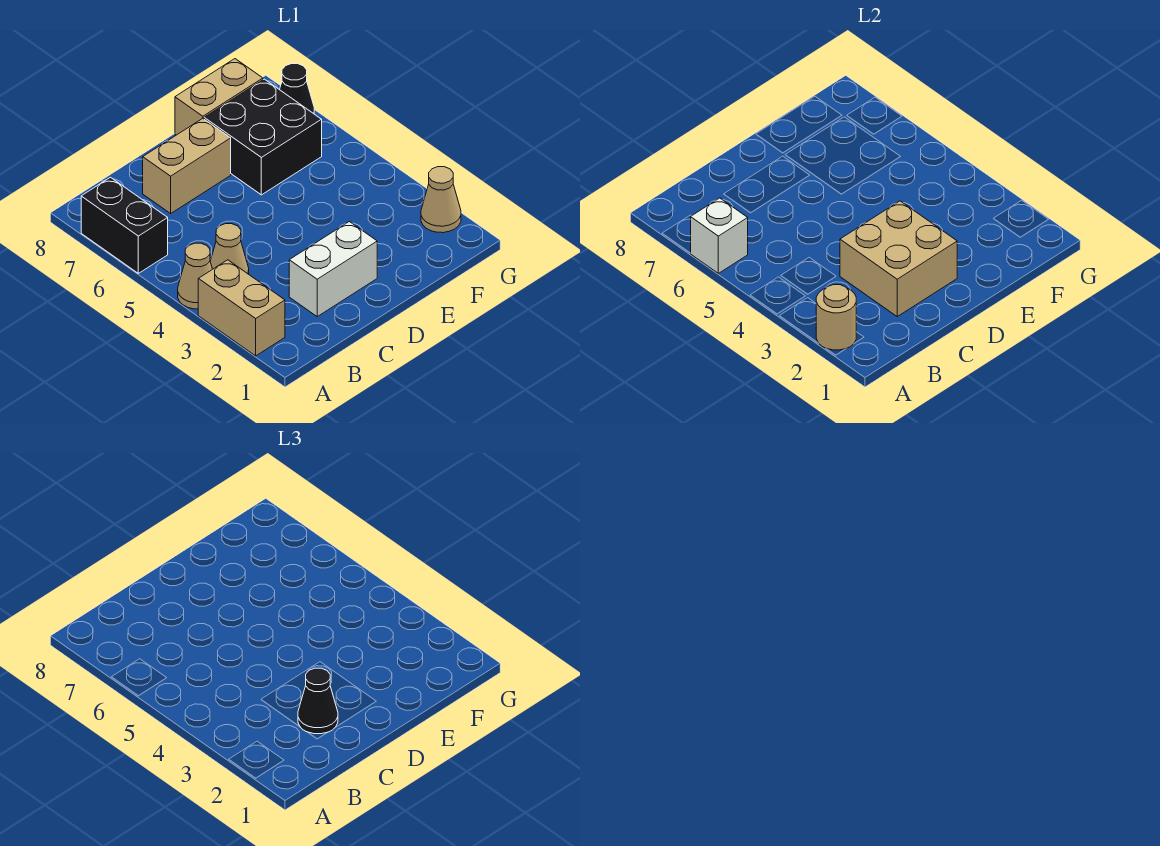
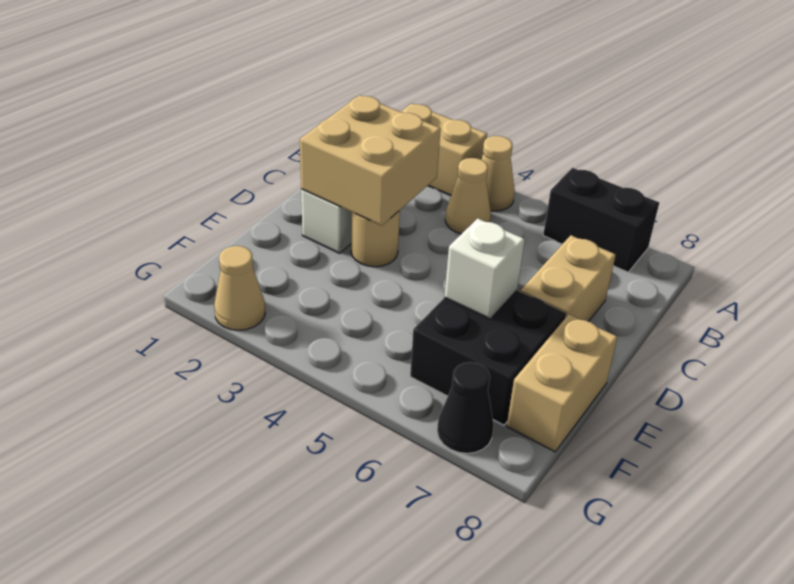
tan 1x1 round brick [816,285,856,350] -> tan 1x1 round brick moved to [351,210,400,267]
white 1x1 brick [691,198,748,273] -> white 1x1 brick moved to [444,219,525,319]
black 1x1 cone [298,668,338,734] -> none

